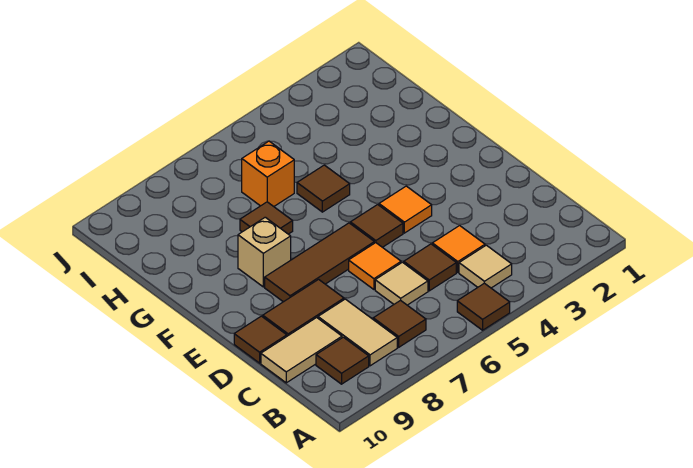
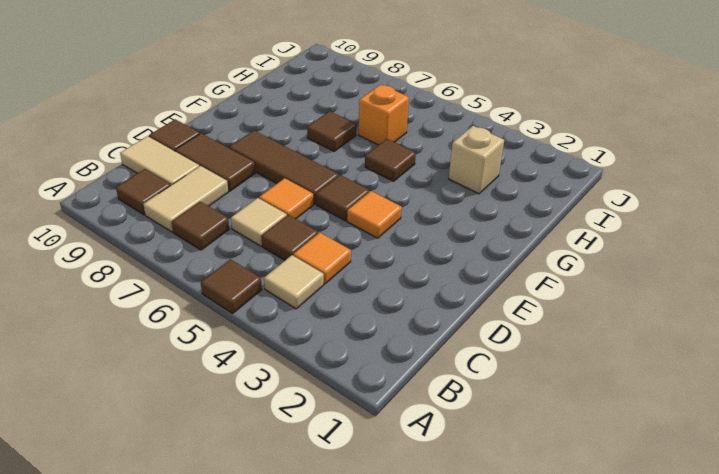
tan 1x1 brick [238,217,291,287] -> tan 1x1 brick moved to [449,126,504,194]

